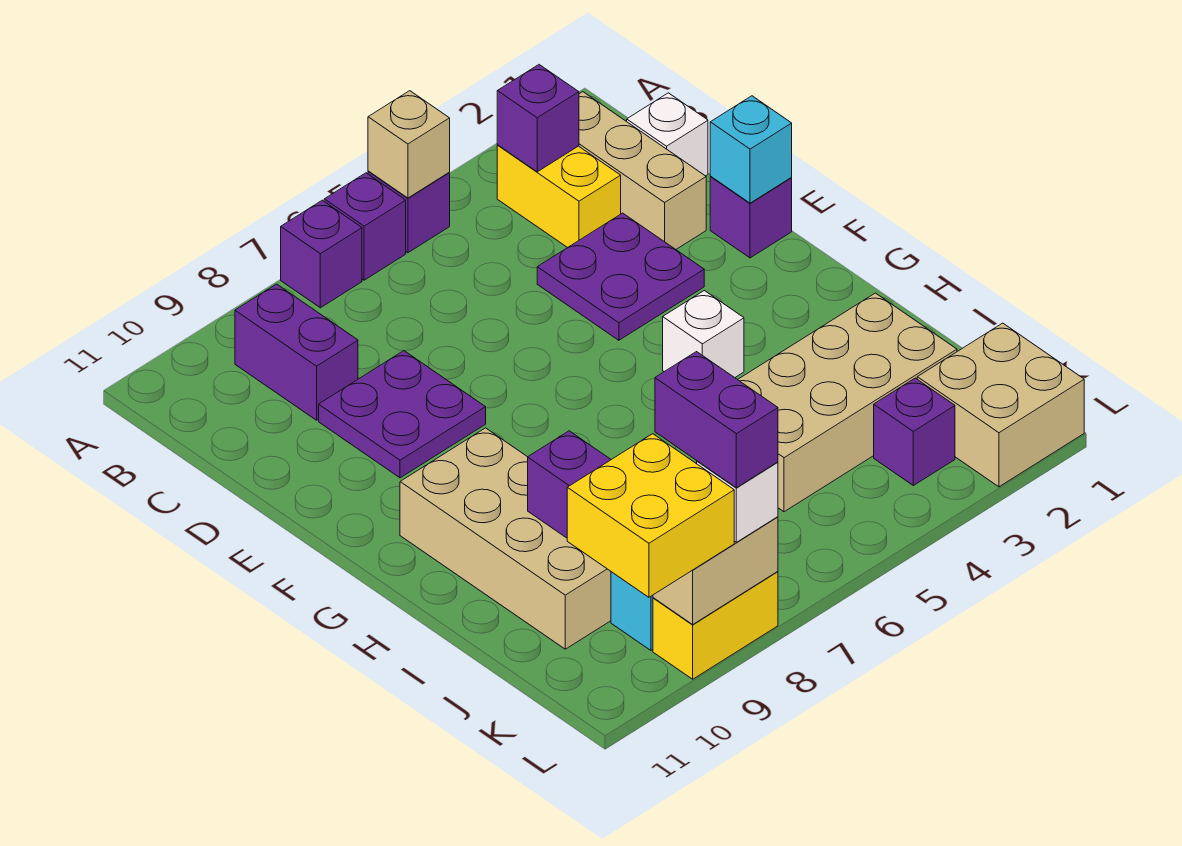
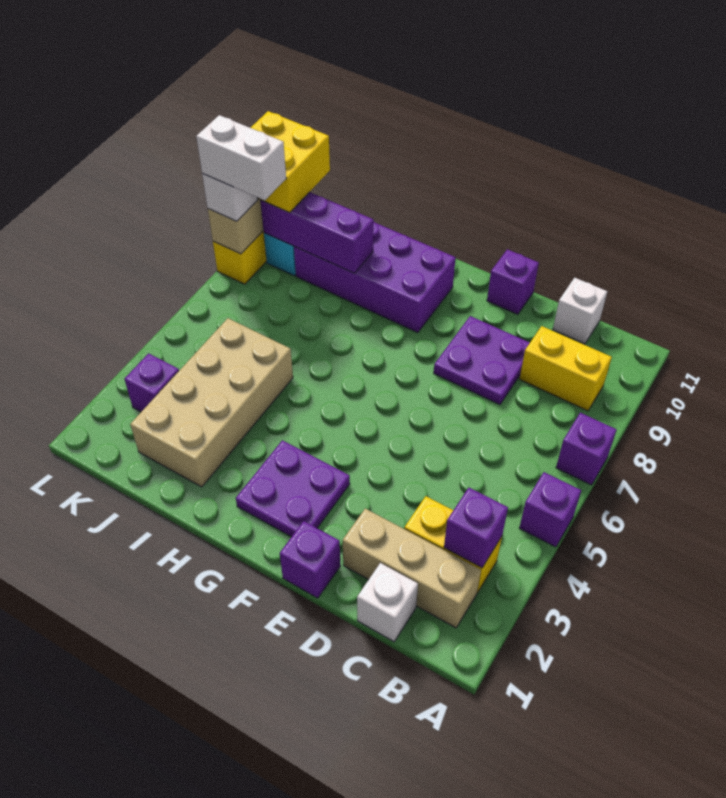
tan 1x1 brick [368,91,450,198] -> none
purple 1x1 brick [324,173,406,280] -> purple 1x1 brick moved to [487,249,539,314]
purple 1x2 brick [235,284,358,420] -> yellow 1x2 brick [520,326,612,411]
purple 2x2 plate [537,213,704,340] -> purple 2x2 plate moved to [236,440,350,537]
cyan 1x1 brick [710,96,792,203] -> none
white 1x1 brick [663,291,744,378] -> white 1x1 brick moved to [553,278,607,344]
tan 2x4 brick [400,428,611,649] -> purple 2x4 brick [294,222,456,333]
tan 2x2 brick [917,323,1084,487] -> none
purple 1x2 brick [655,352,778,488] -> white 1x2 brick [196,115,286,200]

